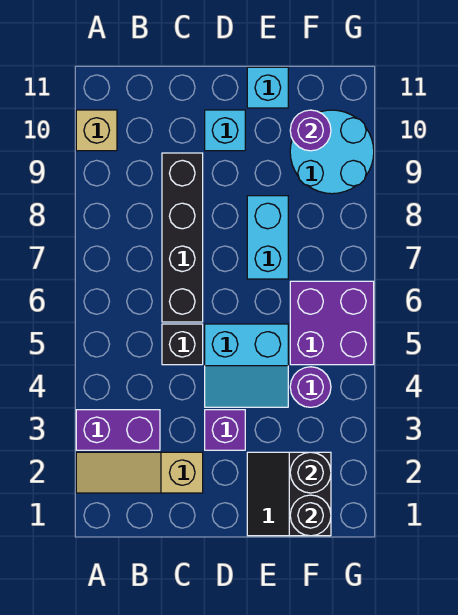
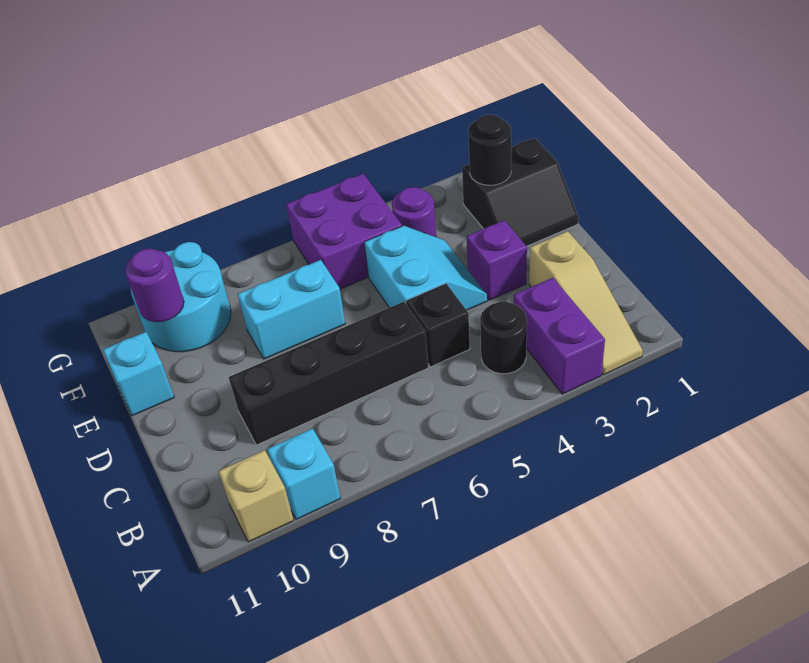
cyan 1x1 brick [205,110,245,151] -> cyan 1x1 brick moved to [267,429,341,519]
black 1x1 round brick [290,495,331,536] -> black 1x1 round brick moved to [480,302,527,374]

